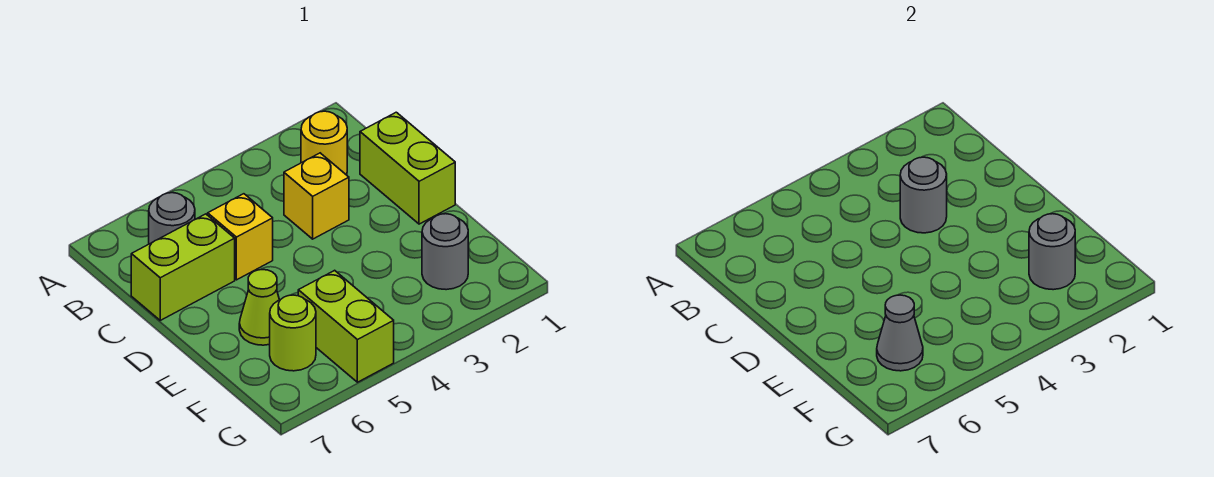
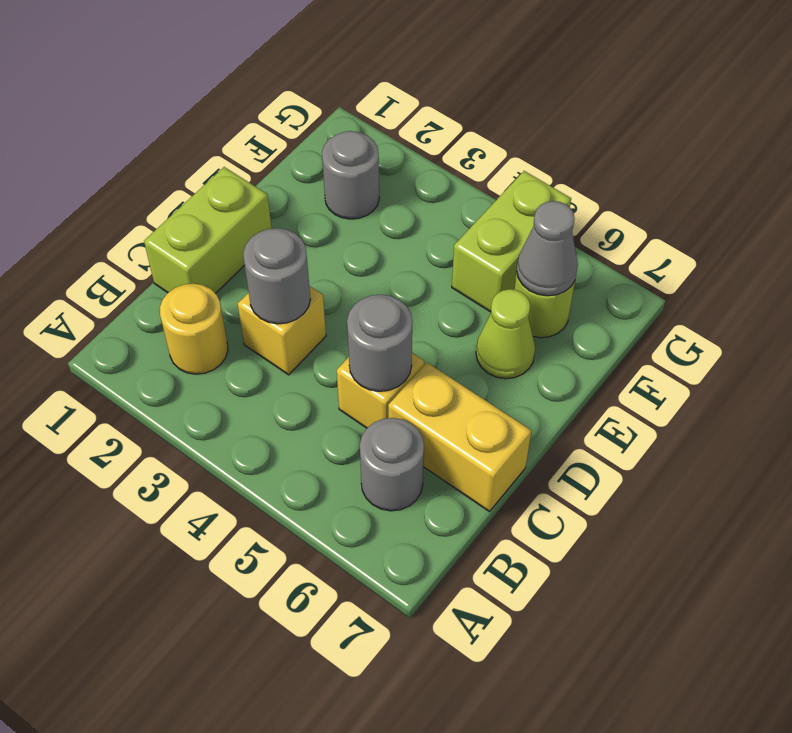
lime 1x2 brick [131,214,235,320] -> yellow 1x2 brick [388,362,531,512]
grey 1x1 round brick [1029,214,1075,290] -> grey 1x1 round brick moved to [347,295,412,391]

